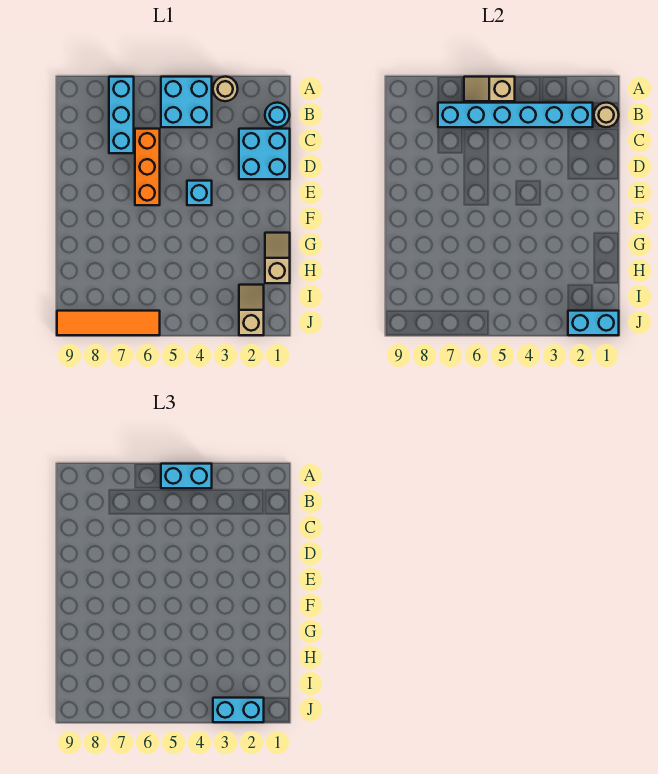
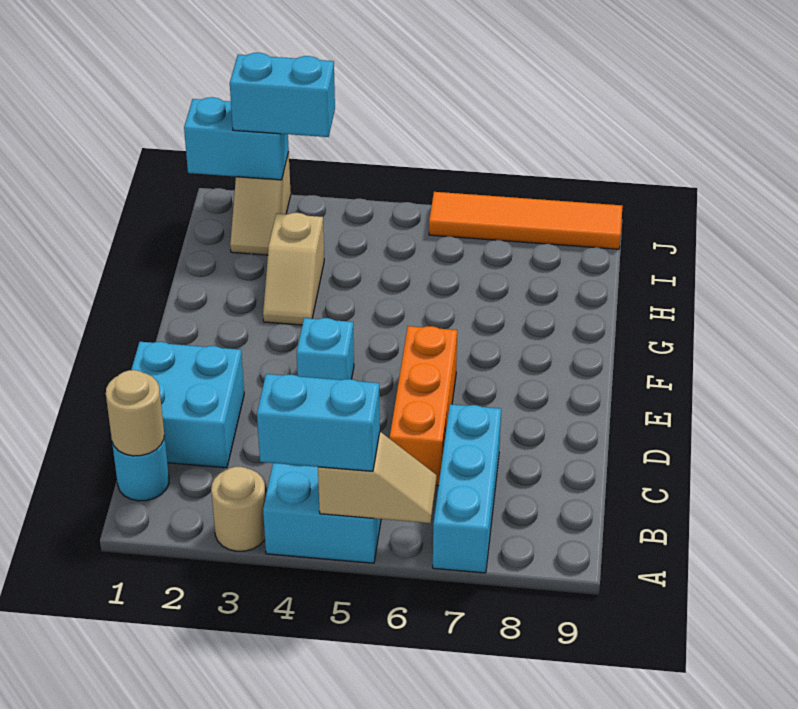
cyan 1x6 brick [438,103,593,127] -> none
tan 1x2 slope [265,233,290,283] -> tan 1x2 slope moved to [263,213,324,325]

